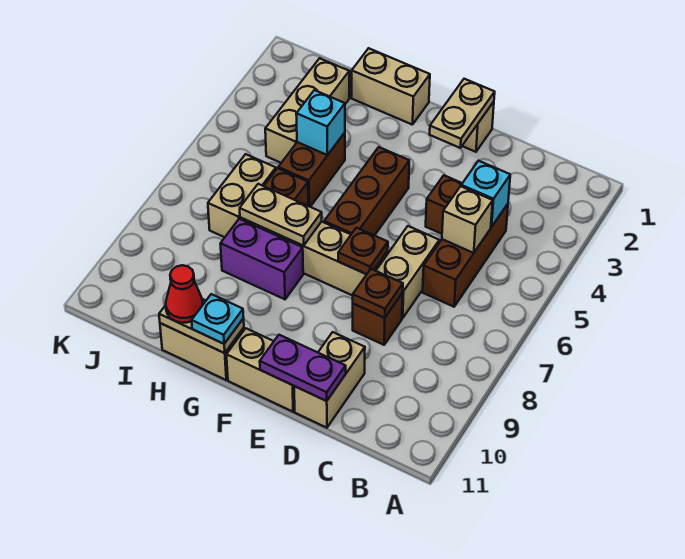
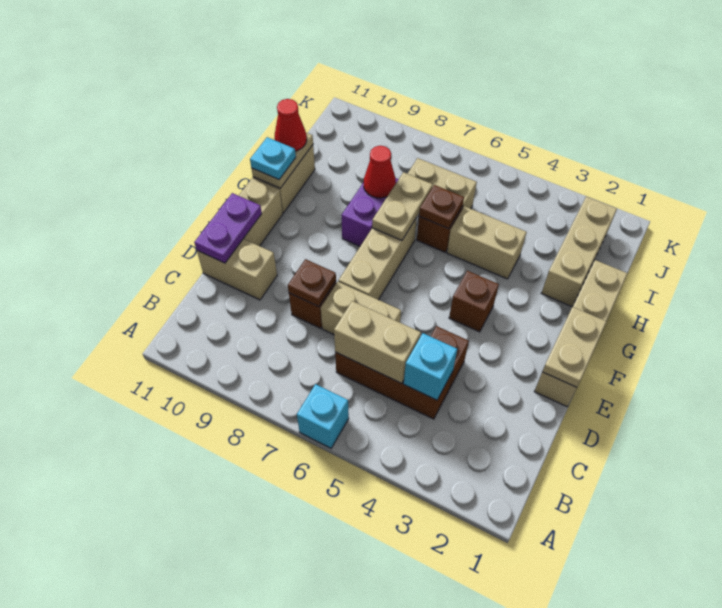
tan 1x1 brick [442,186,493,253] -> tan 1x2 brick [334,301,421,383]
tan 1x2 plate [430,79,495,148] -> tan 1x2 plate turned to [542,307,606,387]
brown 1x1 plate [338,228,388,274] -> brown 1x1 plate moved to [419,185,464,229]
brown 1x3 brick [324,147,409,236] -> brown 1x1 brick [449,271,499,332]
brown 1x2 brick [278,133,345,207] -> tan 1x2 brick [447,206,527,279]
cyan 1x1 brick [296,90,345,155] -> cyan 1x1 brick moved to [297,384,349,448]
none -> red 1x1 cone [364,146,396,198]
tan 1x3 brick [265,58,349,163] -> tan 1x3 brick turned to [541,196,617,307]

